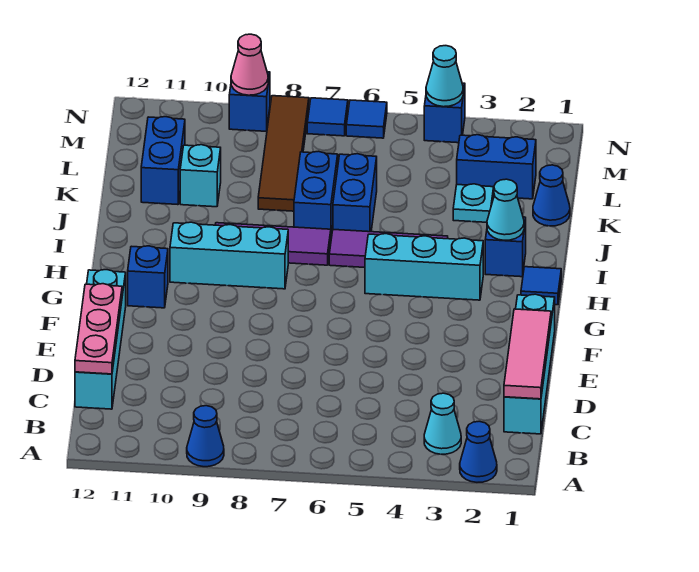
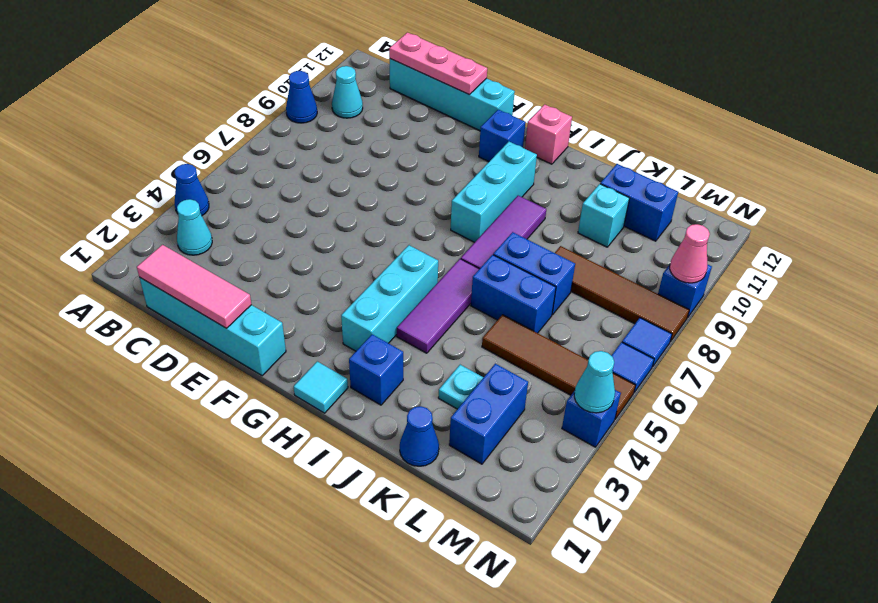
blue 1x1 cone [460,421,497,482] -> blue 1x1 cone moved to [175,164,209,215]
blue 1x1 tile [521,267,561,305] -> cyan 1x1 tile [294,361,348,413]
none -> pink 1x1 brick [525,104,572,164]
cyan 1x1 cone [487,179,524,240] -> cyan 1x1 cone moved to [332,66,363,118]
none -> brown 1x4 tile [482,315,635,419]

